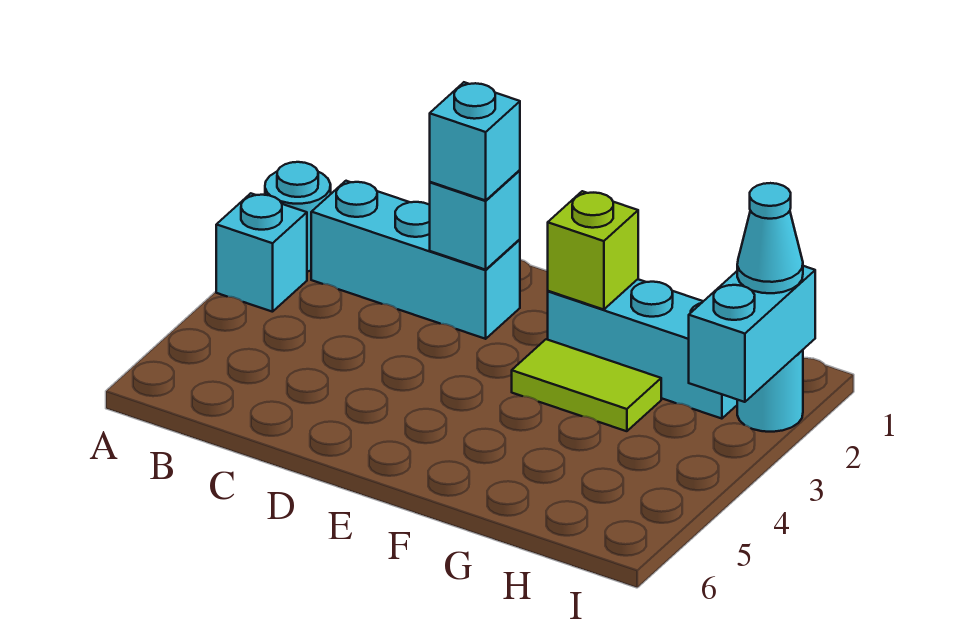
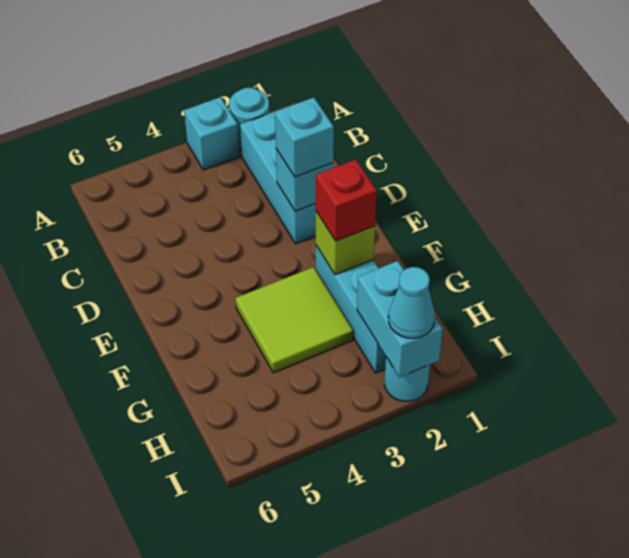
none -> red 1x1 brick [316,160,377,241]
lime 1x2 tile [512,339,661,431] -> lime 2x2 tile [235,267,353,373]
cyan 1x2 brick [689,266,815,402] -> cyan 1x2 brick turned to [357,261,443,377]

